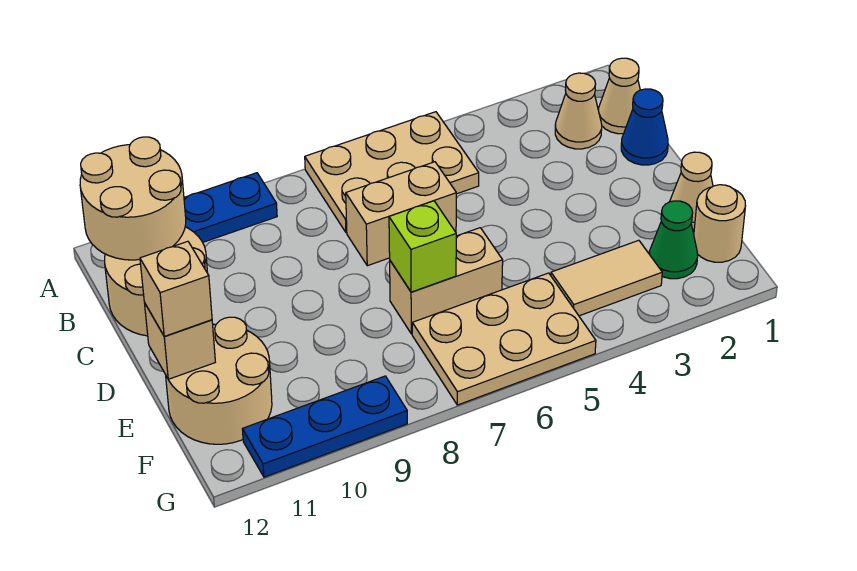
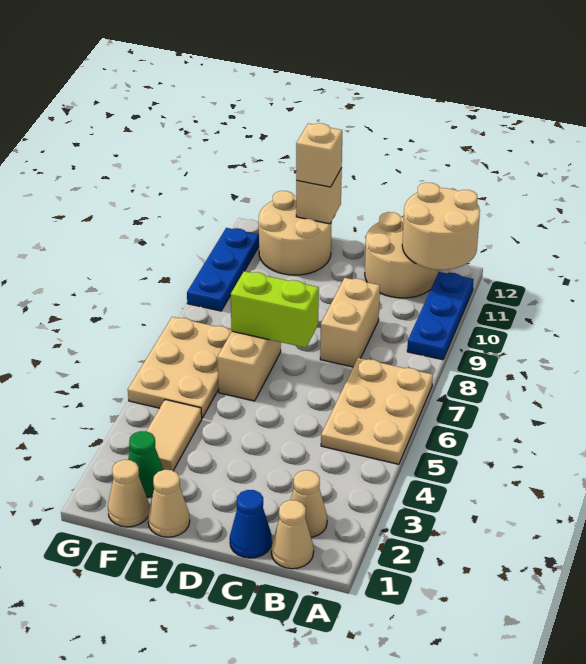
tan 1x2 brick [346,162,456,266] -> tan 1x2 brick moved to [320,278,380,367]
lime 1x1 brick [389,201,456,292] -> lime 1x2 brick [231,271,319,348]
tan 1x1 round brick [694,185,745,262] -> tan 1x1 cone [108,460,149,527]

